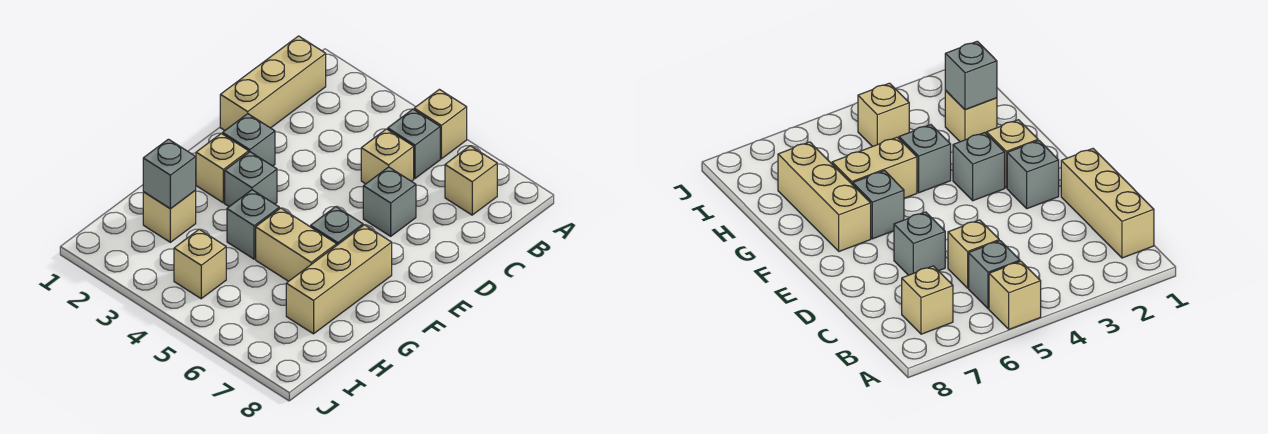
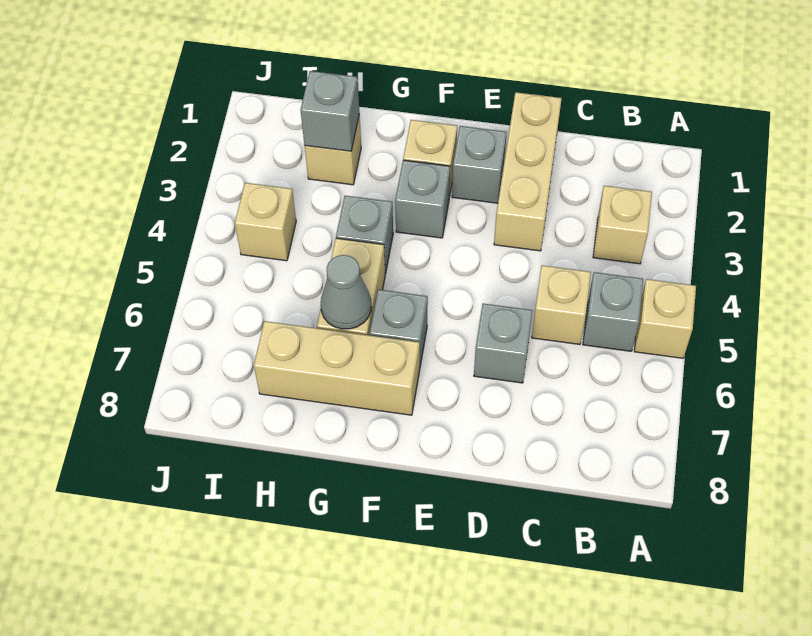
tan 1x3 brick [220,36,326,130] -> tan 1x3 brick turned to [494,92,562,251]
tan 1x1 brick [445,146,497,215] -> tan 1x1 brick moved to [593,186,652,264]
none -> grey 1x1 cone [321,255,371,329]

